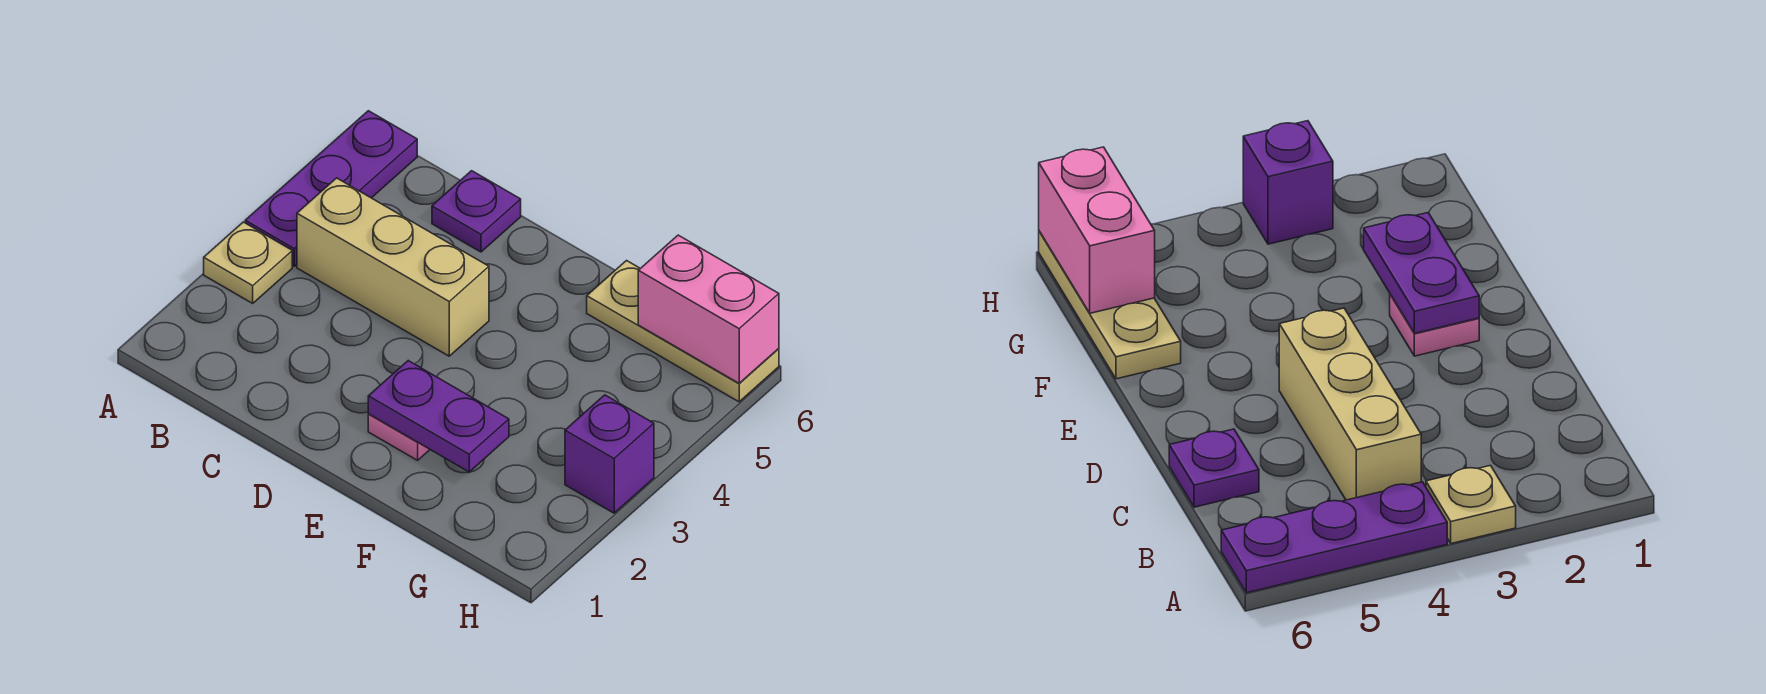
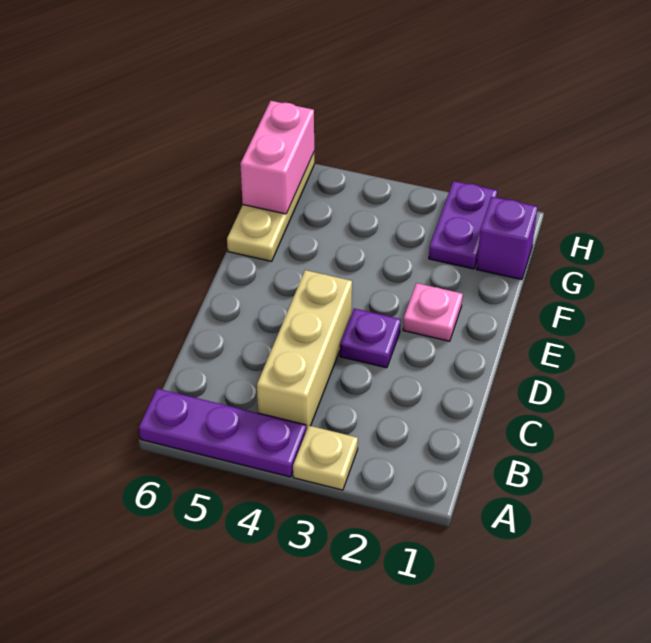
purple 1x1 plate [432,171,521,252] -> purple 1x1 plate moved to [340,308,401,368]
purple 1x2 plate [368,361,509,472] -> purple 1x2 plate moved to [429,181,497,269]
purple 1x1 brick [565,395,654,513] -> purple 1x1 brick moved to [476,197,538,280]

